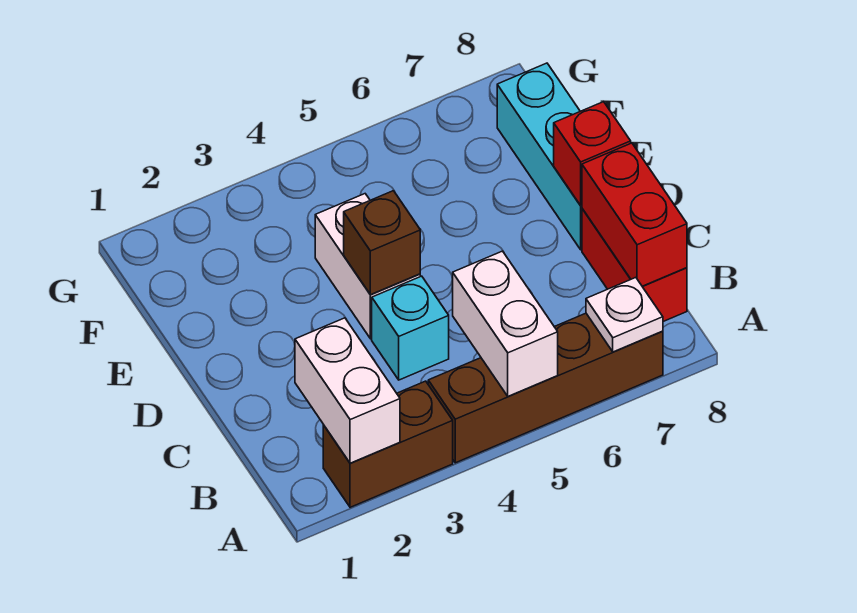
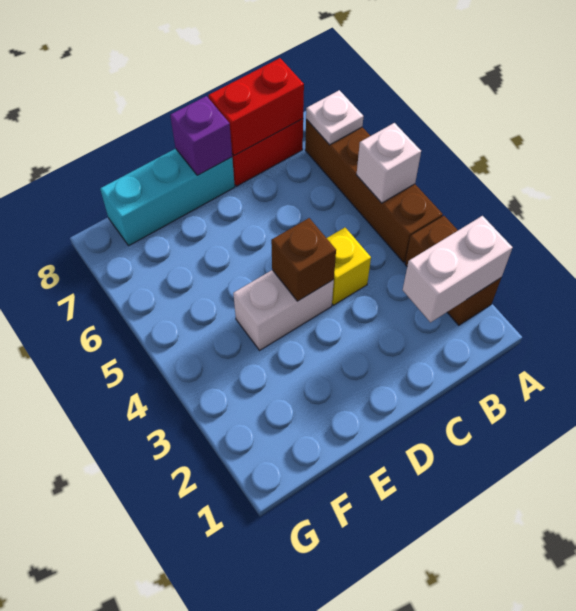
white 1x2 brick [453,251,558,396] -> white 1x1 brick [356,123,421,203]
cyan 1x1 brick [372,276,449,380] -> yellow 1x1 brick [327,228,371,305]
red 1x1 brick [554,102,631,205] -> purple 1x1 brick [170,96,232,175]

